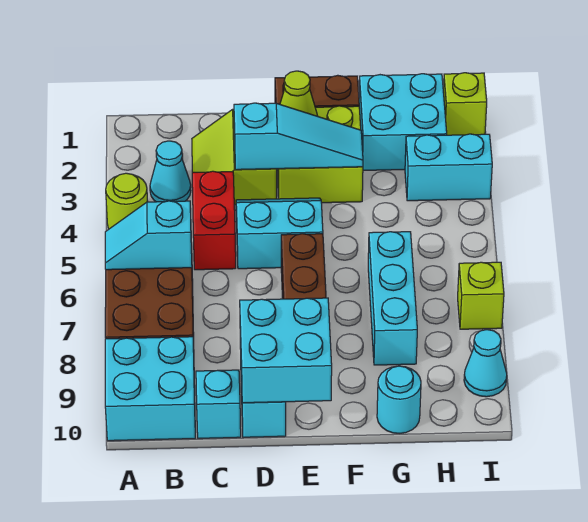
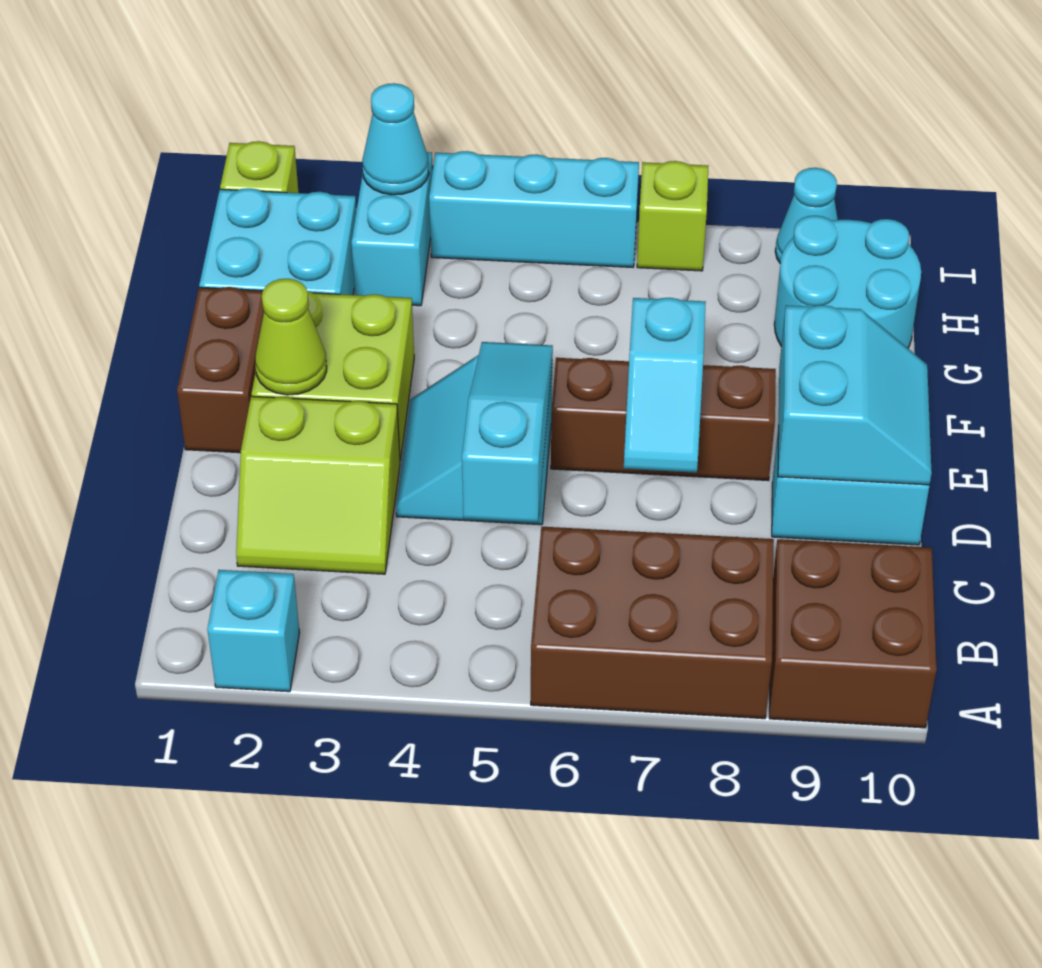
lime 1x1 round brick [106,173,148,229] -> none
cyan 1x2 slope [105,201,192,270] -> cyan 1x2 slope moved to [624,298,706,473]
cyan 2x2 brick [105,337,195,441] -> brown 2x2 brick [769,539,937,728]
cyan 1x1 cone [150,141,191,202] -> cyan 1x1 cone moved to [362,83,429,195]
red 1x2 brick [192,171,236,270] -> none
cyan 1x1 brick [196,370,241,438] -> cyan 1x1 brick moved to [207,570,300,692]
cyan 1x3 slope [234,103,363,170] -> cyan 1x3 slope moved to [462,342,553,523]
cyan 2x2 brick [240,298,332,403] -> cyan 2x2 slope [778,305,932,485]
cyan 1x3 brick [368,232,417,365] -> cyan 1x3 brick moved to [429,151,639,267]
cyan 1x1 round brick [377,366,421,433] -> cyan 2x2 round brick [774,216,921,348]

